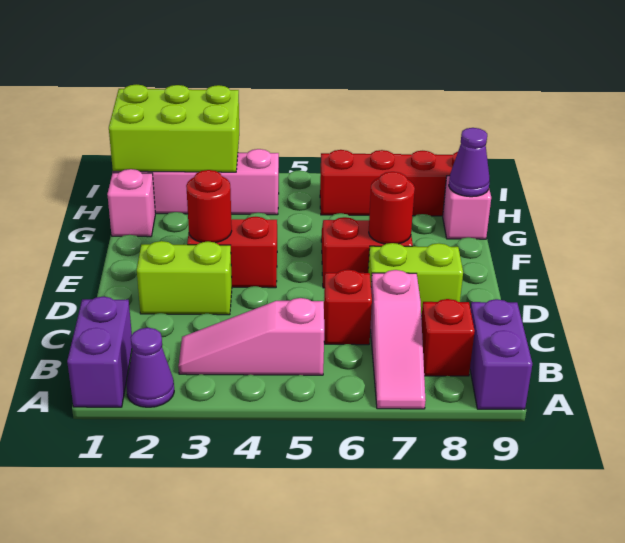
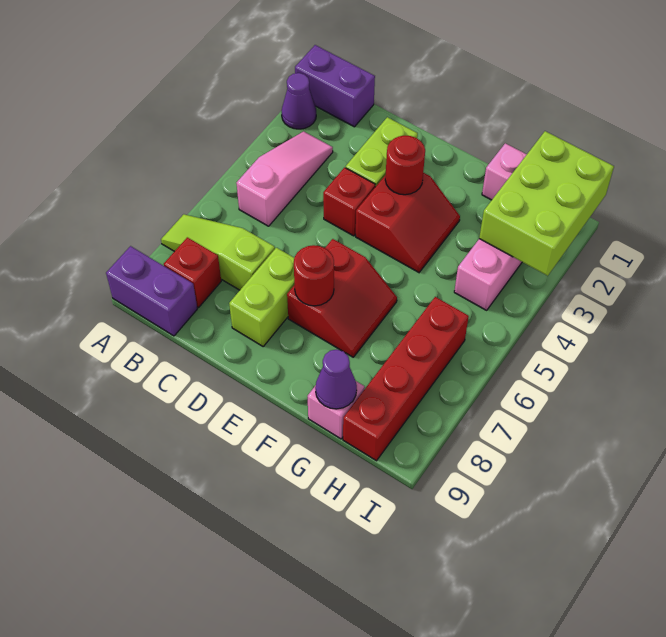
pink 1x3 slope [370,270,426,409] -> lime 1x3 slope [161,214,275,290]
red 1x1 brick [324,270,372,345] -> red 1x1 brick moved to [323,167,375,236]

